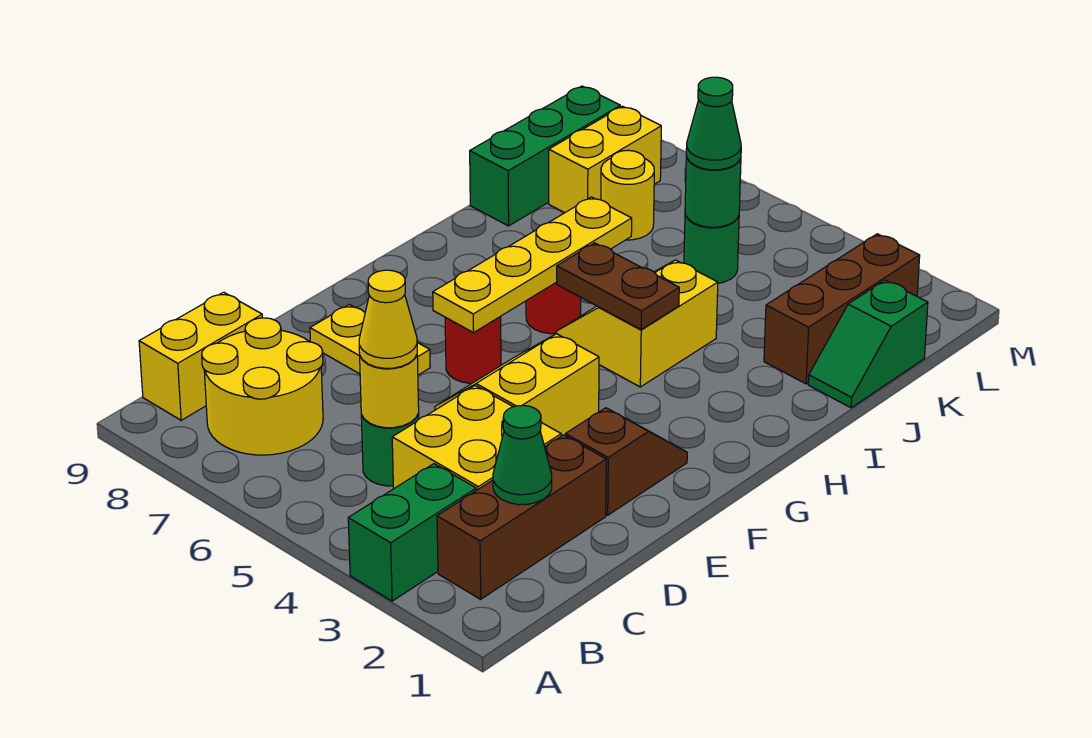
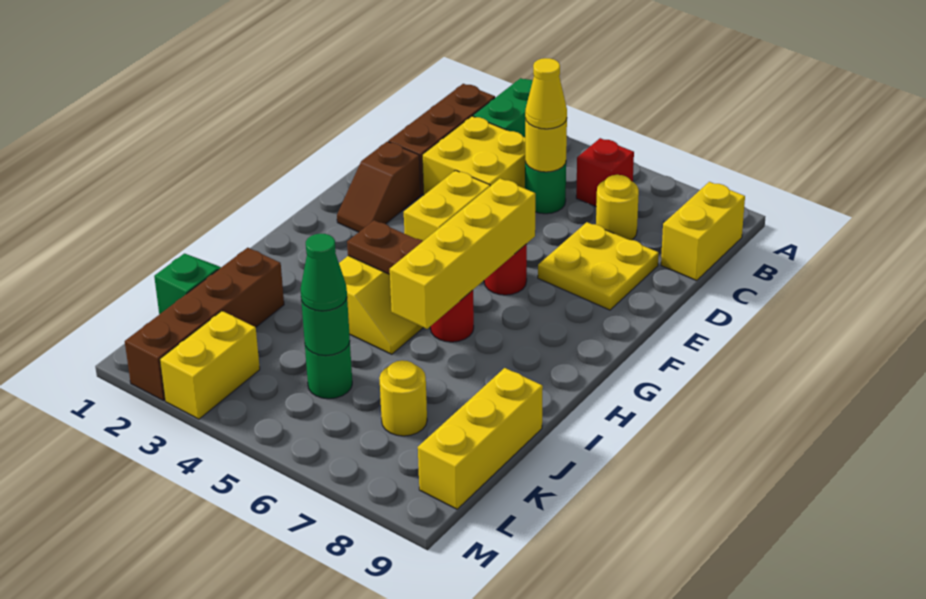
none -> red 1x1 brick [576,138,634,206]
yellow 2x2 round brick [202,318,323,455] -> yellow 1x1 round brick [596,175,639,240]
green 1x1 cone [493,405,552,505] -> none
yellow 1x2 plate [310,304,430,375] -> yellow 2x2 plate [538,222,659,310]
yellow 1x4 plate [433,197,632,333] -> yellow 1x4 brick [390,178,535,329]
brown 1x3 brick [764,234,920,384] -> brown 1x4 brick [125,248,284,401]
green 1x3 brick [470,86,620,226] -> yellow 1x3 brick [418,368,543,509]
yellow 1x2 brick [549,106,661,213] -> yellow 1x2 brick moved to [160,311,260,419]

